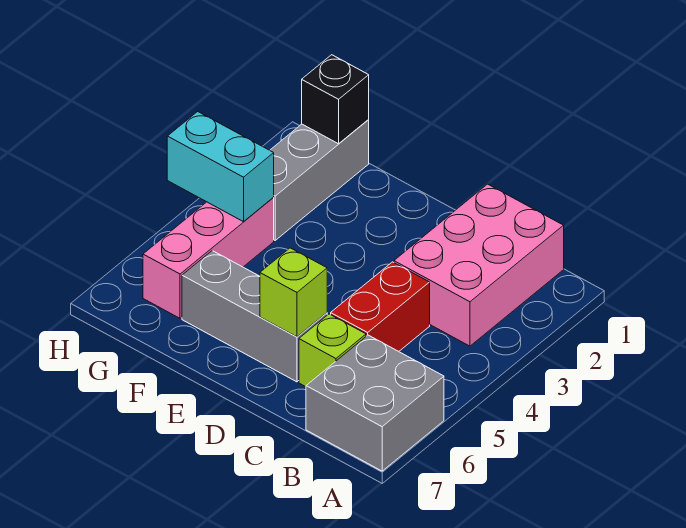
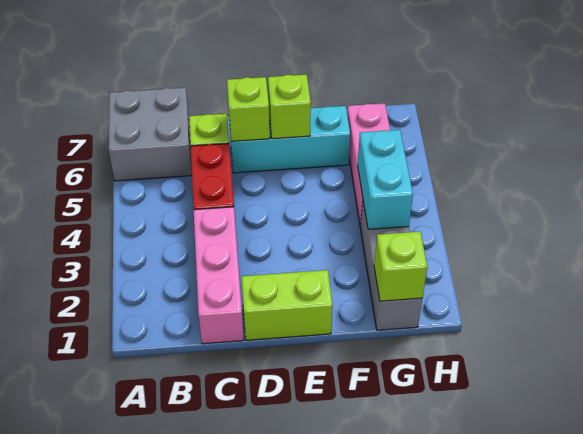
pink 2x3 brick [394,184,564,346] -> pink 1x3 brick [194,207,244,344]
none -> lime 1x2 brick [241,270,333,340]
grey 1x3 brick [182,251,327,382] -> cyan 1x3 brick [229,106,350,173]
none -> lime 1x1 brick [268,75,311,139]
black 1x1 brick [302,55,369,144] -> lime 1x1 brick [374,231,427,301]
cyan 1x2 brick [167,112,274,222] -> cyan 1x2 brick turned to [358,130,413,229]

